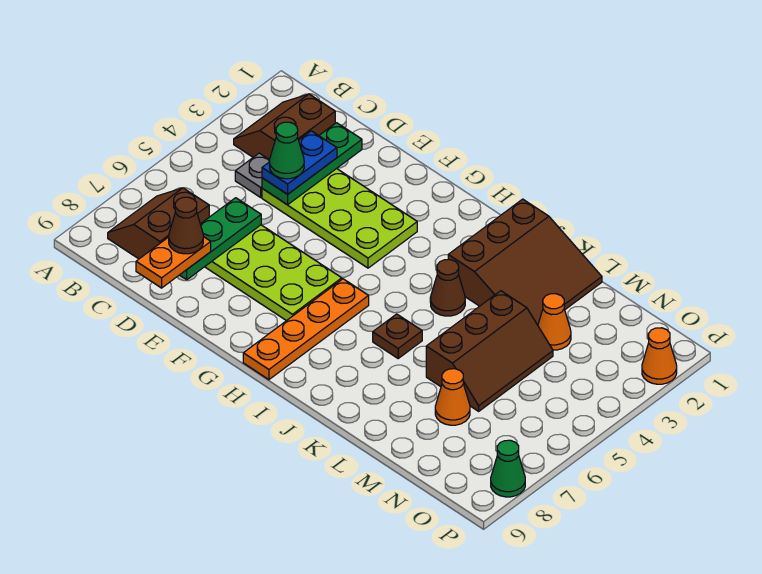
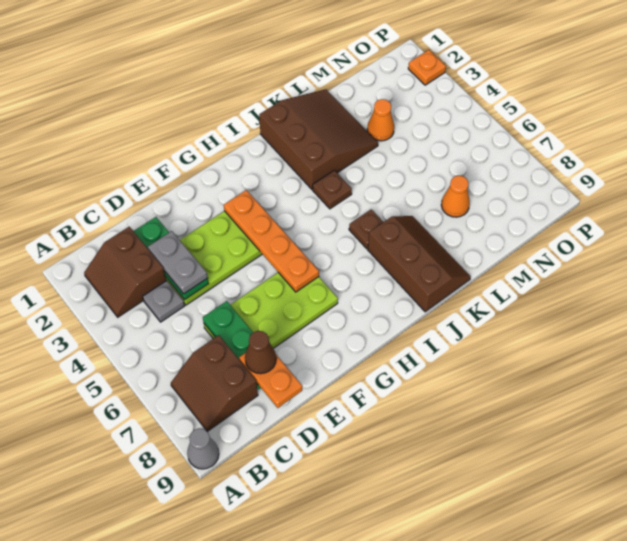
none -> grey 1x1 cone [187,428,219,469]
blue 1x2 plate [262,131,337,194] -> grey 1x2 plate [148,231,208,294]
green 1x1 cone [269,122,304,179] -> none
orange 1x4 plate [243,279,369,380] -> orange 1x4 plate moved to [224,190,319,292]
brown 1x1 cone [430,260,465,316] -> brown 1x1 plate [313,170,352,209]
brown 2x3 slope [426,291,553,411] -> brown 2x3 slope moved to [368,216,471,312]
orange 1x1 cone [642,328,677,384] -> orange 1x1 plate [408,50,446,85]
green 1x1 cone [491,440,525,497] -> none

